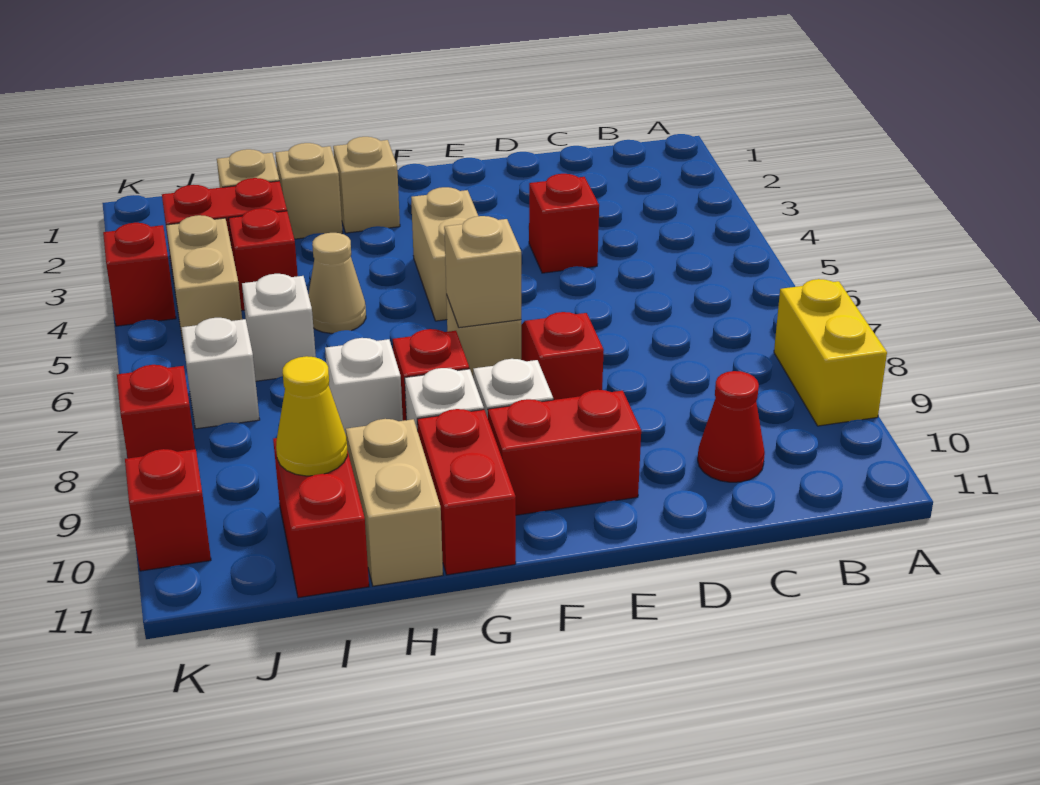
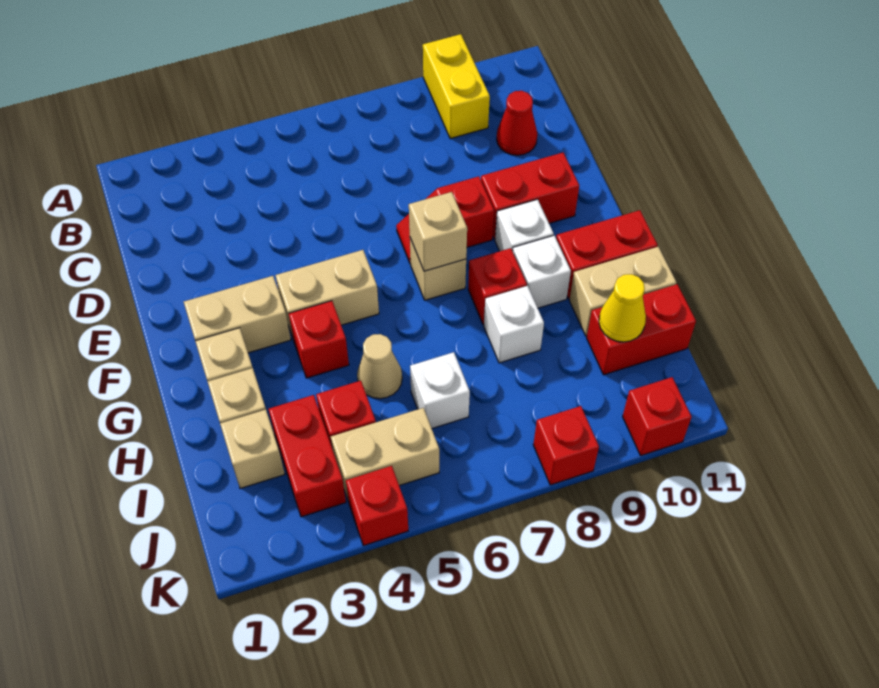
yellow 1x2 brick [774,279,887,426] -> yellow 1x2 brick turned to [423,34,490,139]
red 1x1 brick [529,174,599,273] -> red 1x1 brick moved to [289,301,349,378]
red 1x2 brick [488,390,641,515] -> red 1x2 brick turned to [481,153,579,239]
none -> tan 1x2 brick [184,276,291,353]
white 1x1 brick [182,318,260,429] -> none

